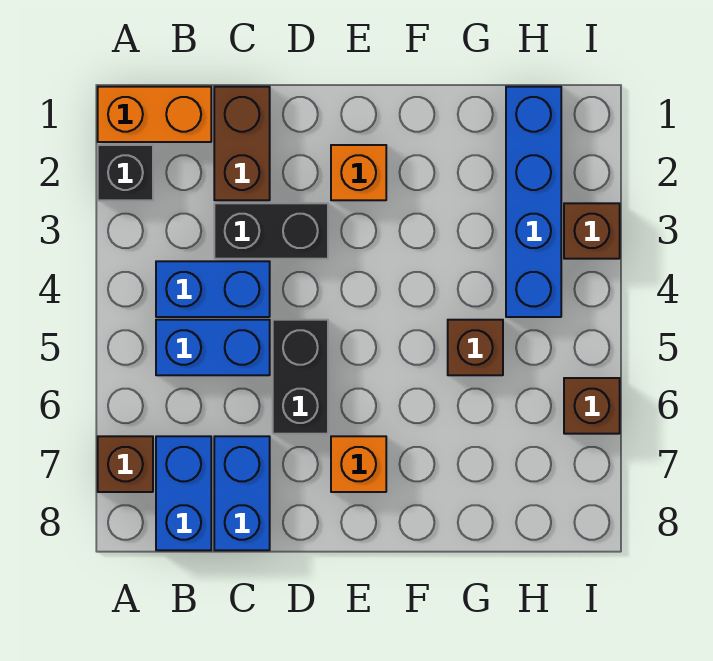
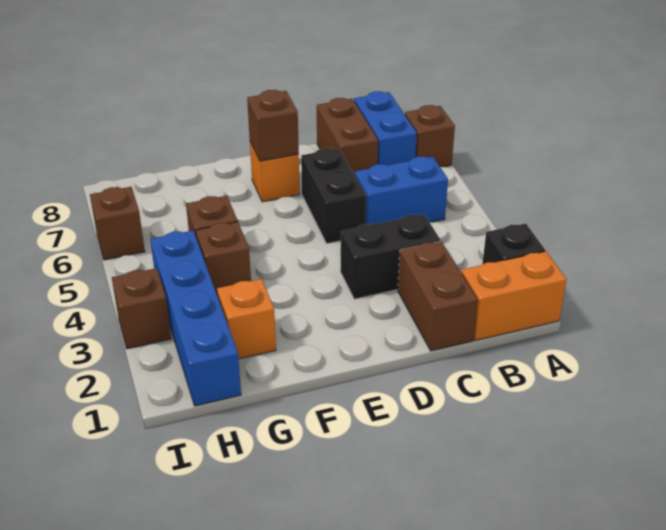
blue 1x2 brick [156,261,270,317] -> none
blue 1x2 brick [214,436,270,550] -> brown 1x2 brick [317,98,378,174]
orange 1x1 brick [331,145,386,200] -> orange 1x1 brick moved to [217,279,276,359]
none -> brown 1x1 brick [247,90,299,161]
none -> brown 1x1 brick [196,222,251,296]

